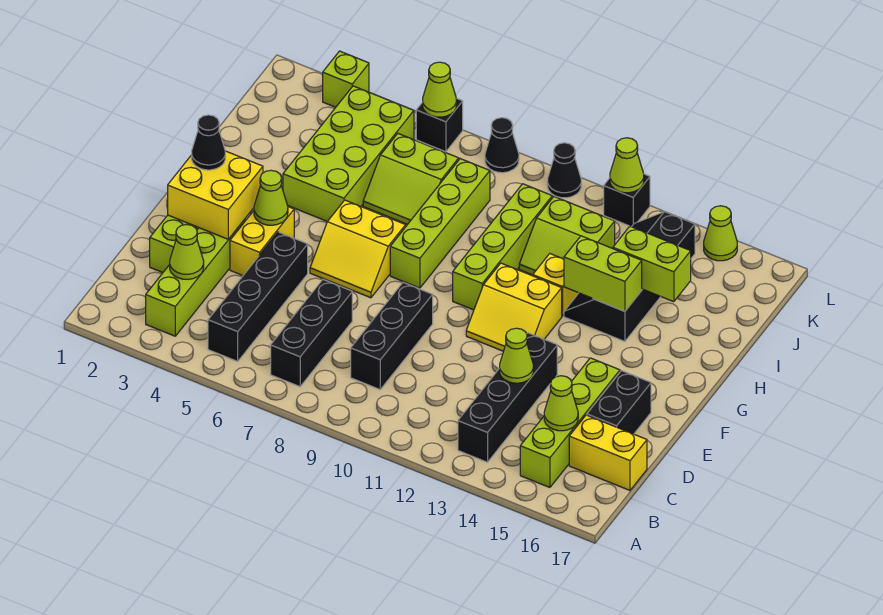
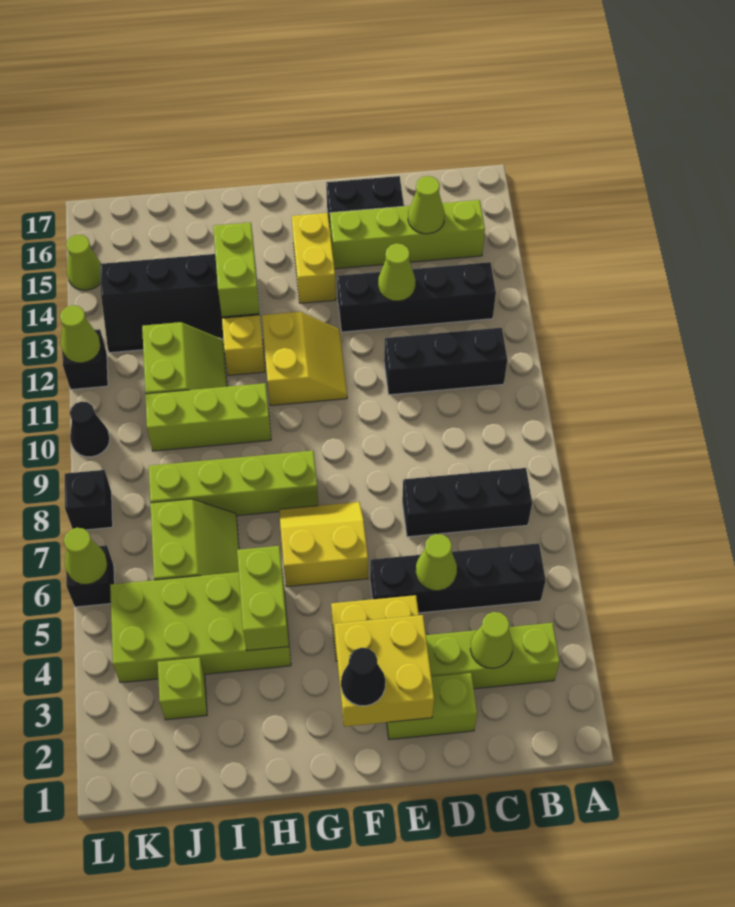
black 1x3 brick [351,283,433,389] -> black 1x3 brick moved to [384,328,507,395]
yellow 1x2 brick [569,415,647,490] -> yellow 1x2 brick moved to [292,213,336,303]
lime 1x1 cone [254,170,288,225] -> lime 1x1 cone moved to [416,534,457,591]
yellow 2x2 slope [310,200,406,298] -> yellow 2x2 slope turned to [279,502,368,587]
lime 1x4 brick [453,184,552,310] -> lime 1x3 brick [145,383,271,451]
lime 1x2 brick [613,226,691,302] -> lime 1x2 brick moved to [237,546,289,651]
lime 1x1 brick [323,51,369,107] -> lime 1x1 brick moved to [158,657,207,720]
black 1x1 cone [485,118,519,173] -> black 1x1 brick [65,470,113,530]

